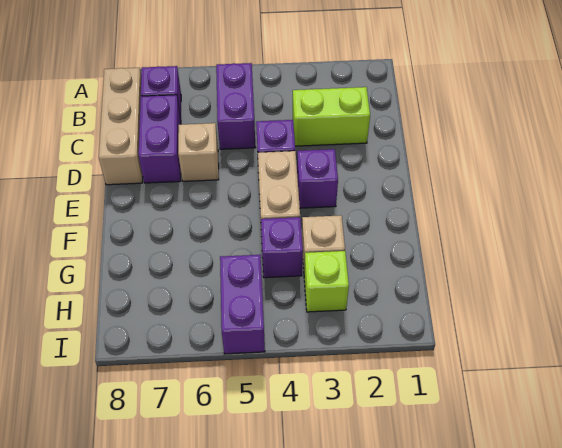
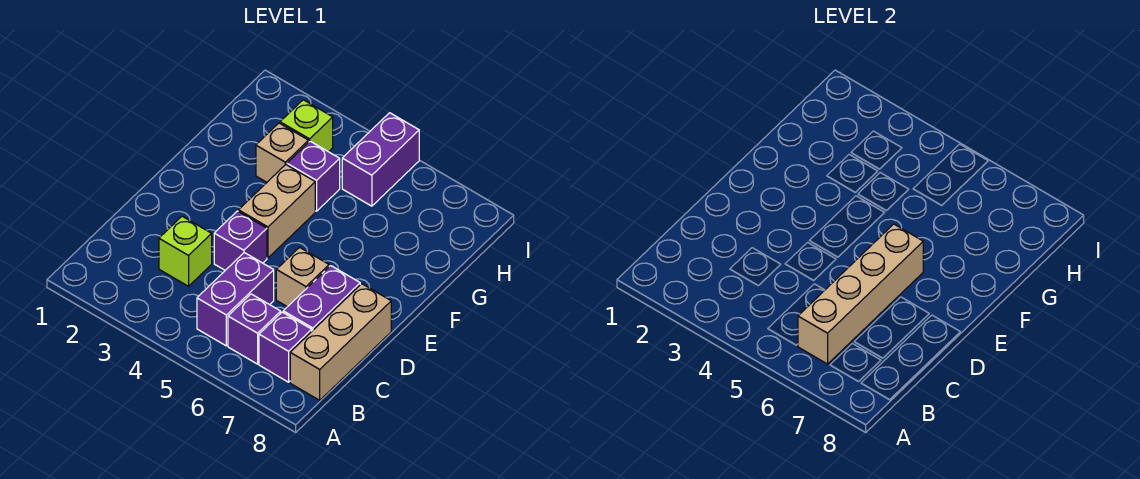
none -> tan 1x4 brick [798,224,923,364]
lime 1x2 brick [293,87,370,146] -> lime 1x1 brick [159,216,212,286]
purple 1x1 brick [297,149,338,208] -> purple 1x1 brick moved to [228,294,281,364]

